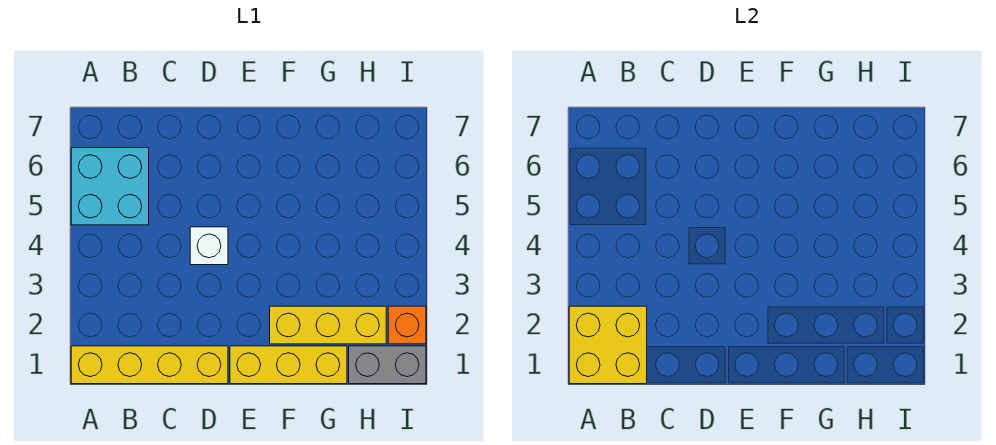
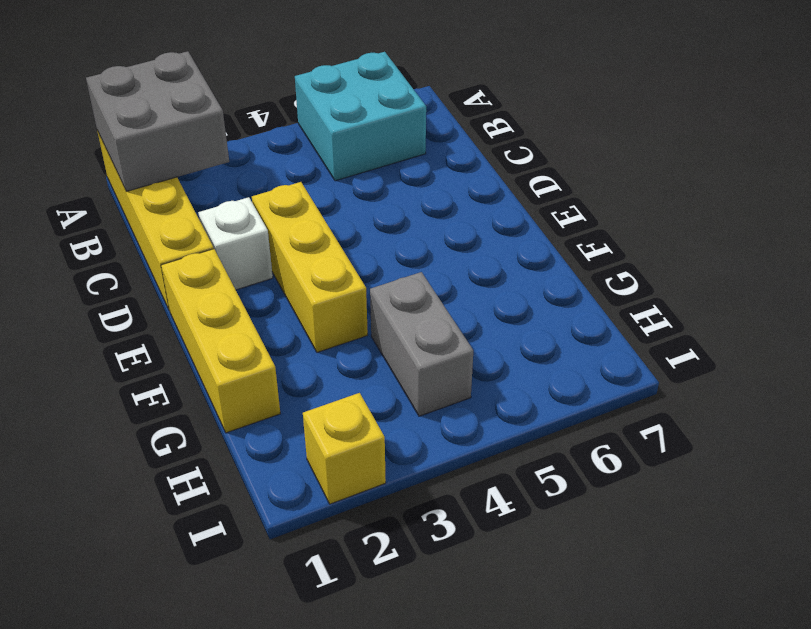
yellow 2x2 brick [569,306,647,384] -> grey 2x2 brick [86,51,229,191]
white 1x1 brick [190,227,228,265] -> white 1x1 brick moved to [198,197,273,290]
yellow 1x3 brick [270,306,386,344] -> yellow 1x3 brick moved to [252,182,368,352]
grey 1x2 brick [349,346,426,384] -> grey 1x2 brick moved to [370,272,473,416]
orange 1x1 brick [388,306,426,344] -> yellow 1x1 brick [303,393,386,504]

